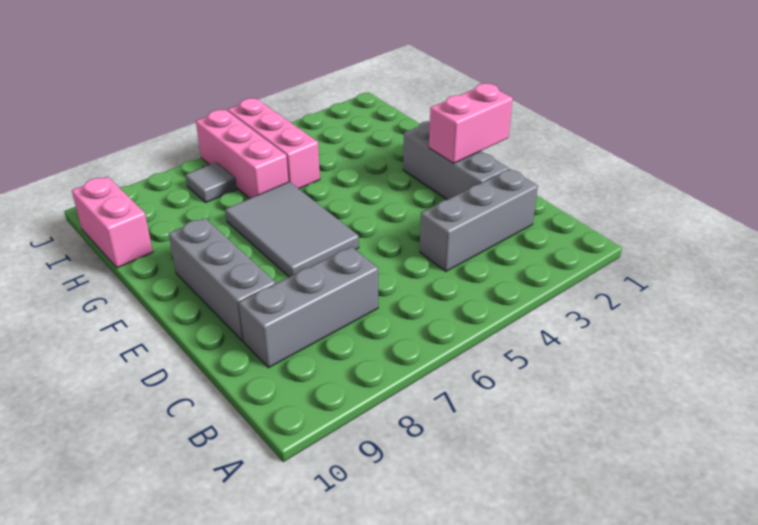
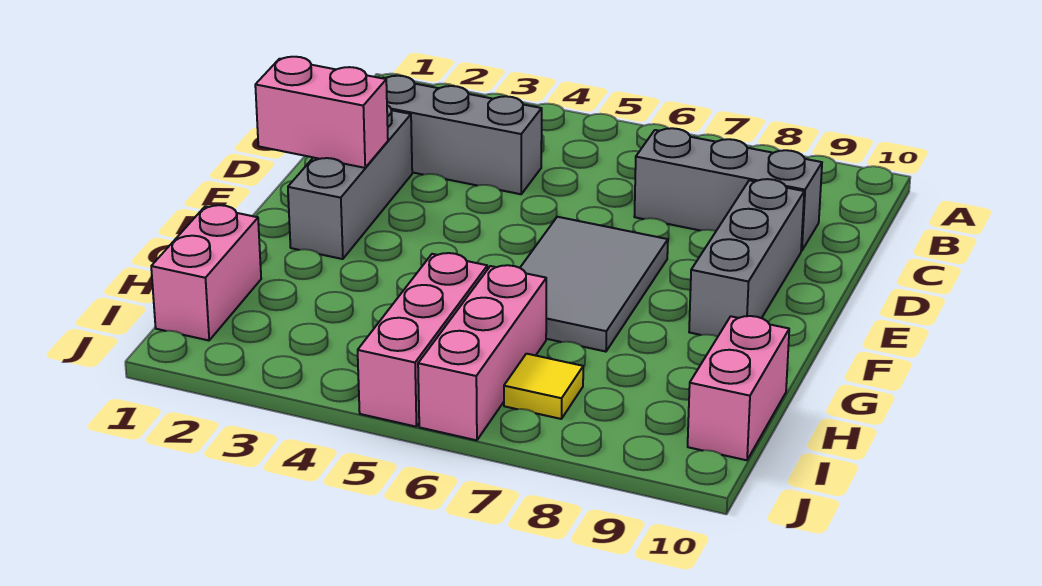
none -> pink 1x2 brick [151,205,261,340]
grey 1x1 tile [186,162,237,202] -> yellow 1x1 tile [504,354,583,419]

